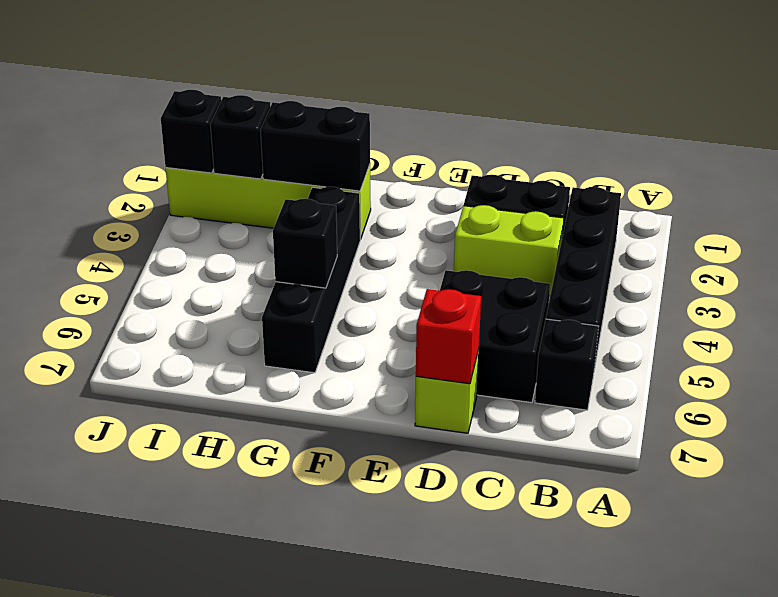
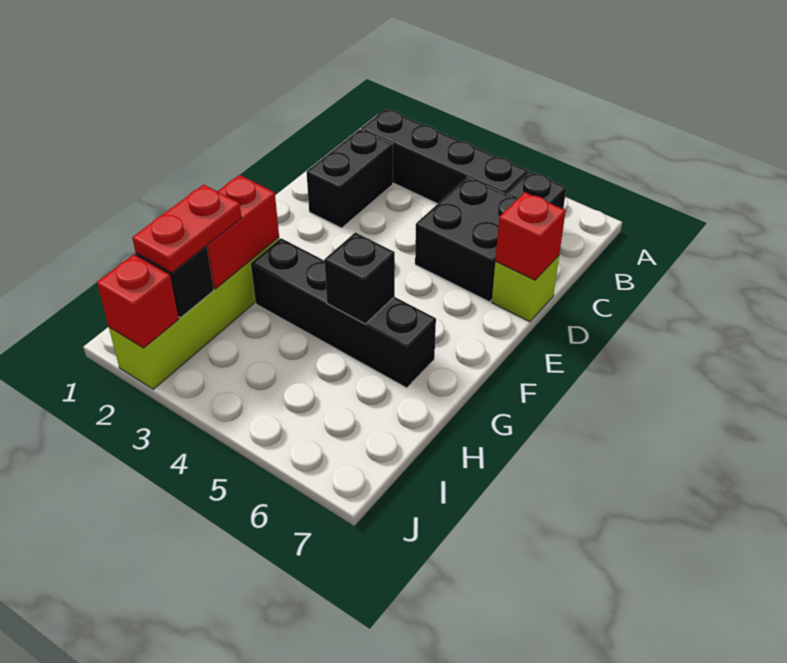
lime 1x2 brick [454,205,564,296] -> none
black 1x2 brick [260,101,370,191] -> red 1x2 brick [207,175,279,289]
none -> red 1x2 plate [132,184,242,273]
black 1x1 brick [161,90,221,173] -> red 1x1 brick [97,255,179,348]

